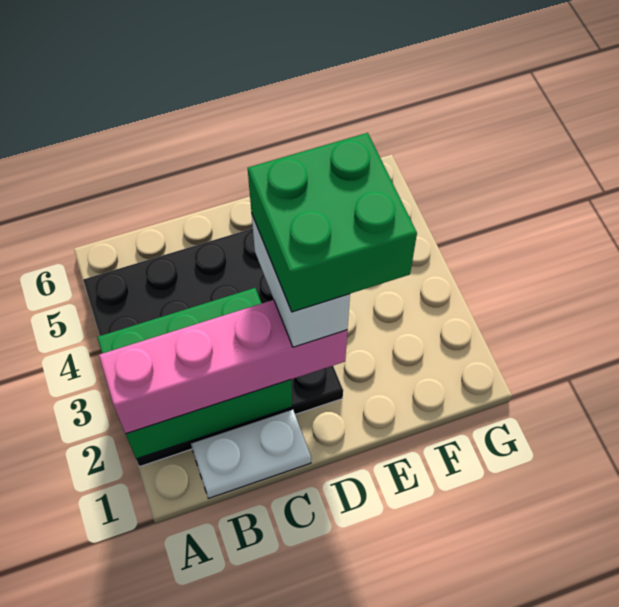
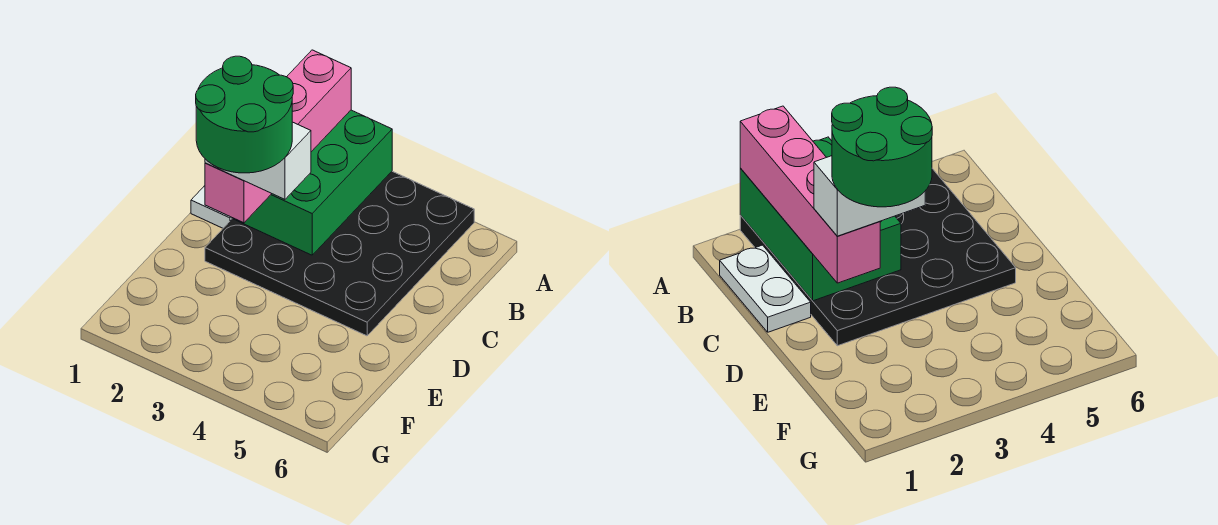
green 2x2 brick [248,133,417,312] -> green 2x2 round brick [196,56,293,173]

